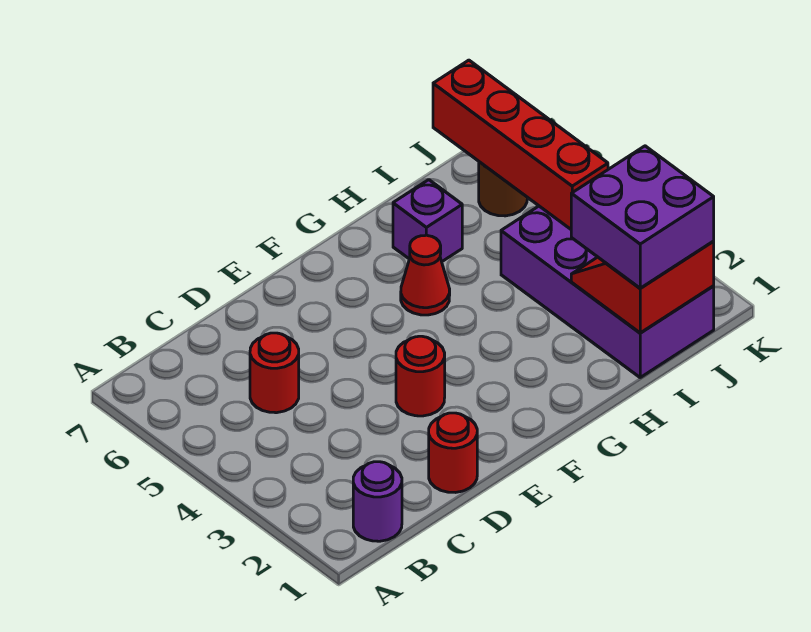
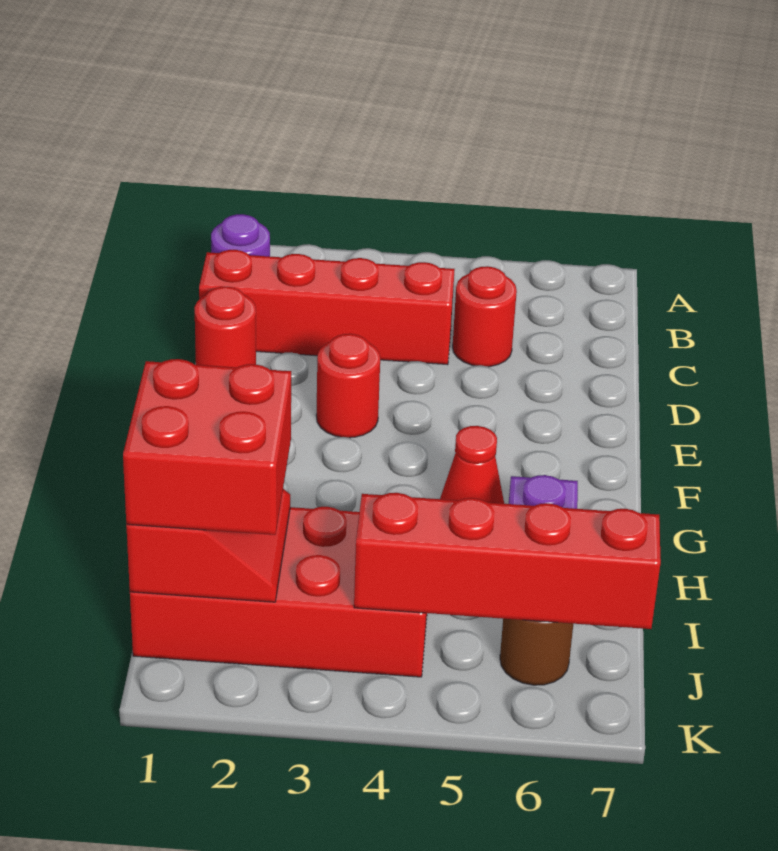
none -> red 1x4 brick [199,250,455,365]
purple 2x4 brick [501,206,714,377] -> red 2x4 brick [130,507,427,677]
purple 2x2 brick [571,146,714,288] -> red 2x2 brick [123,359,291,535]

